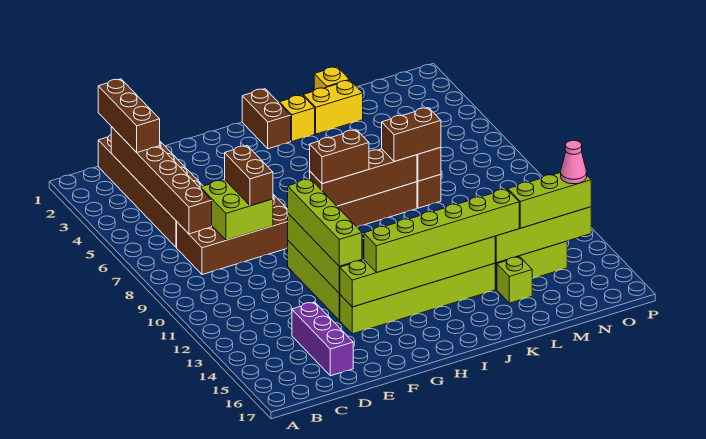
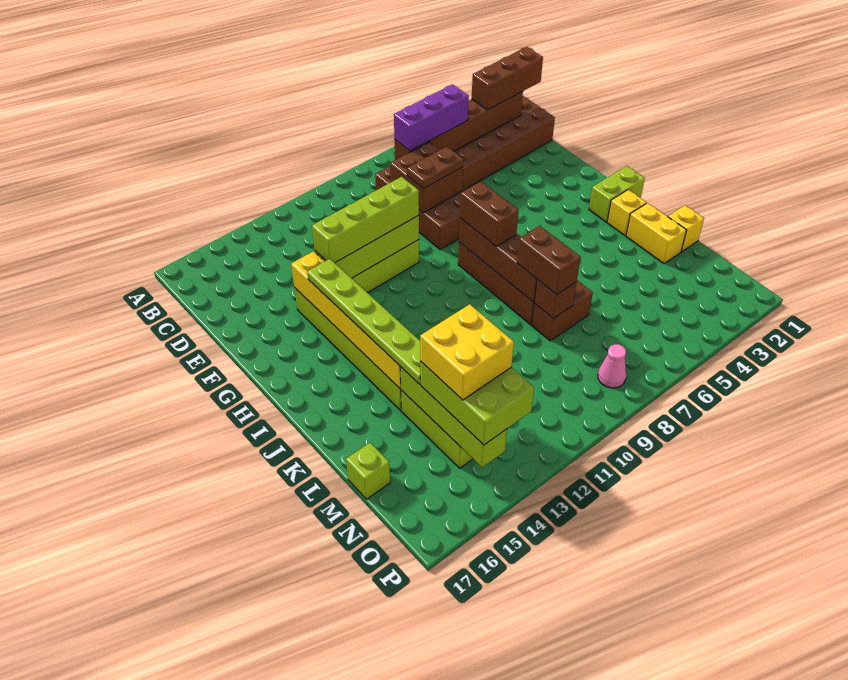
lime 2x2 brick [201,180,273,240] -> brown 2x2 brick [390,142,463,213]
purple 1x3 brick [292,302,353,376] -> purple 1x3 brick moved to [394,84,469,151]
brown 1x2 brick [225,146,273,206] -> brown 1x2 plate [407,146,463,189]
lime 1x6 brick [340,236,495,307] -> yellow 1x6 brick [291,251,401,389]
lime 1x6 brick [364,189,519,273] -> lime 1x6 plate [307,259,421,384]
brown 1x2 brick [242,89,291,149] -> lime 1x2 brick [589,166,645,222]
lime 1x1 brick [497,257,532,303] -> lime 1x1 brick moved to [346,443,390,499]
none -> yellow 2x2 brick [420,304,514,400]
lime 1x3 brick [508,172,591,228] -> lime 2x3 brick [420,361,534,445]
pink 1x1 cone [561,140,587,184] -> pink 1x1 cone moved to [598,344,626,388]

